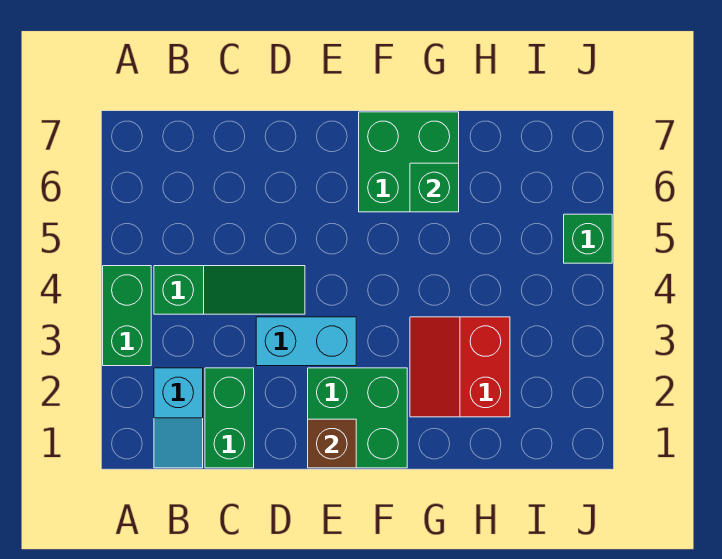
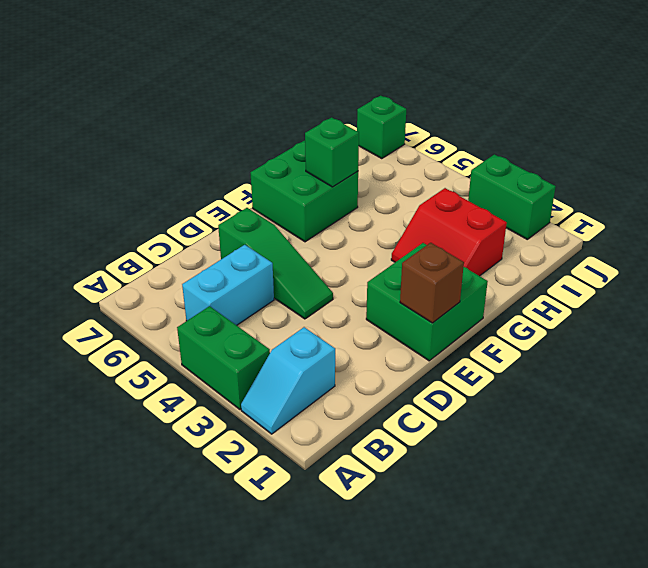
cyan 1x2 slope [154,368,203,468] -> cyan 1x2 slope turned to [241,327,335,434]
green 1x3 slope [154,266,305,314] -> green 1x3 slope turned to [218,208,333,319]
green 1x2 brick [205,368,254,468] -> green 1x2 brick moved to [468,154,556,239]
cyan 1x2 brick [256,317,356,366] -> cyan 1x2 brick moved to [182,245,274,325]
green 1x1 brick [564,214,612,263] -> green 1x1 brick moved to [357,96,406,159]

